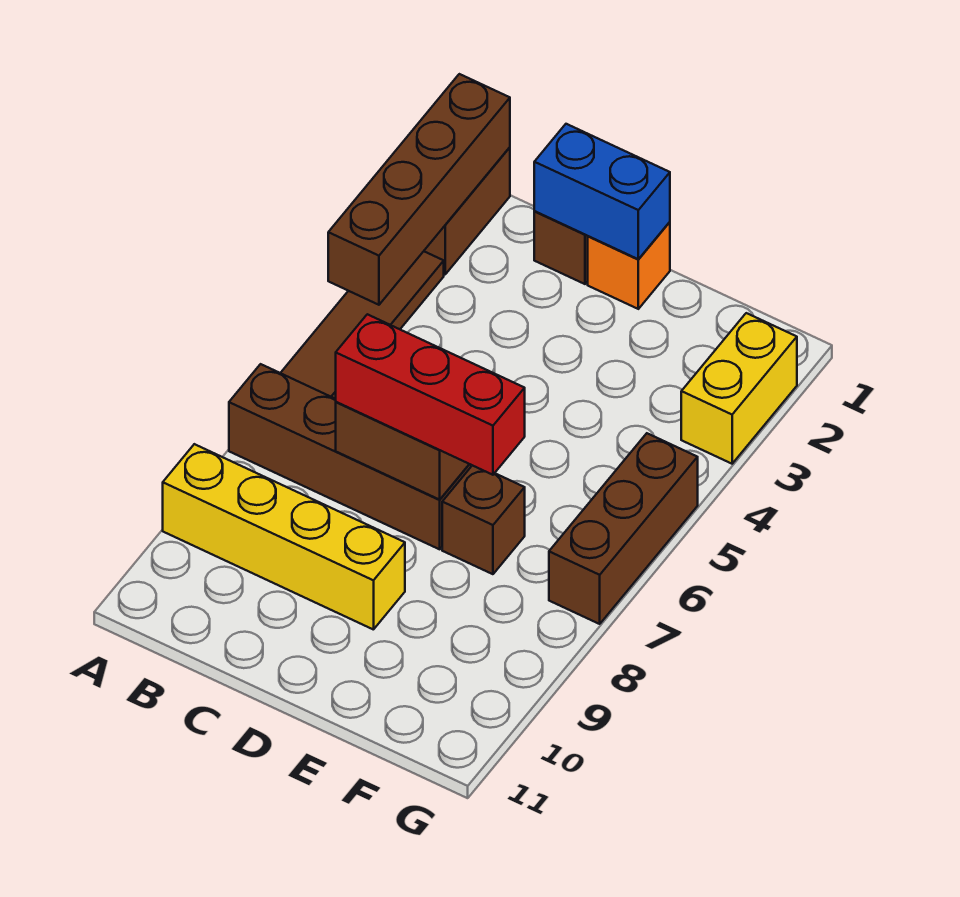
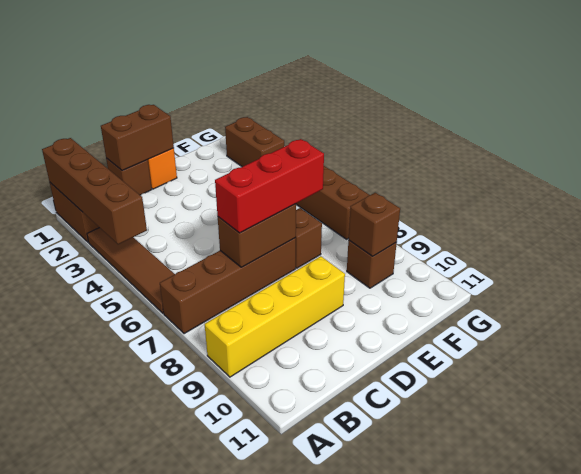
blue 1x2 brick [534,124,670,259] -> brown 1x2 brick [101,105,174,171]
none -> brown 1x1 brick [347,240,397,288]
none -> brown 1x1 brick [349,193,400,256]
yellow 1x2 brick [681,313,797,464] -> brown 1x2 brick [225,117,284,167]

